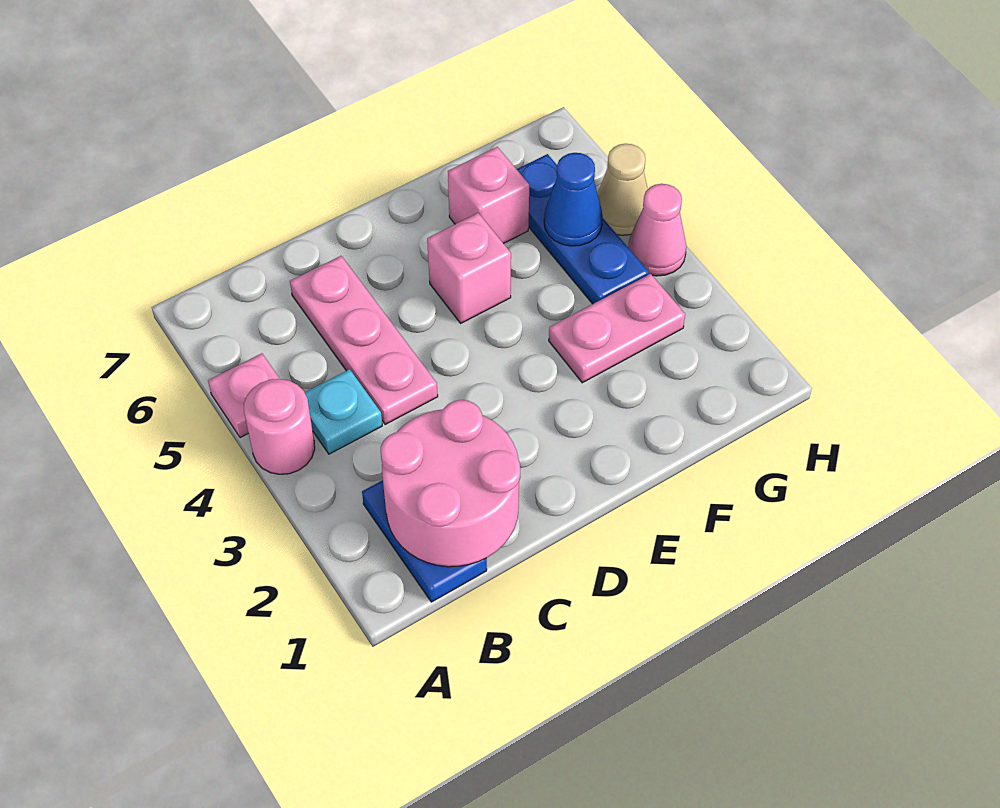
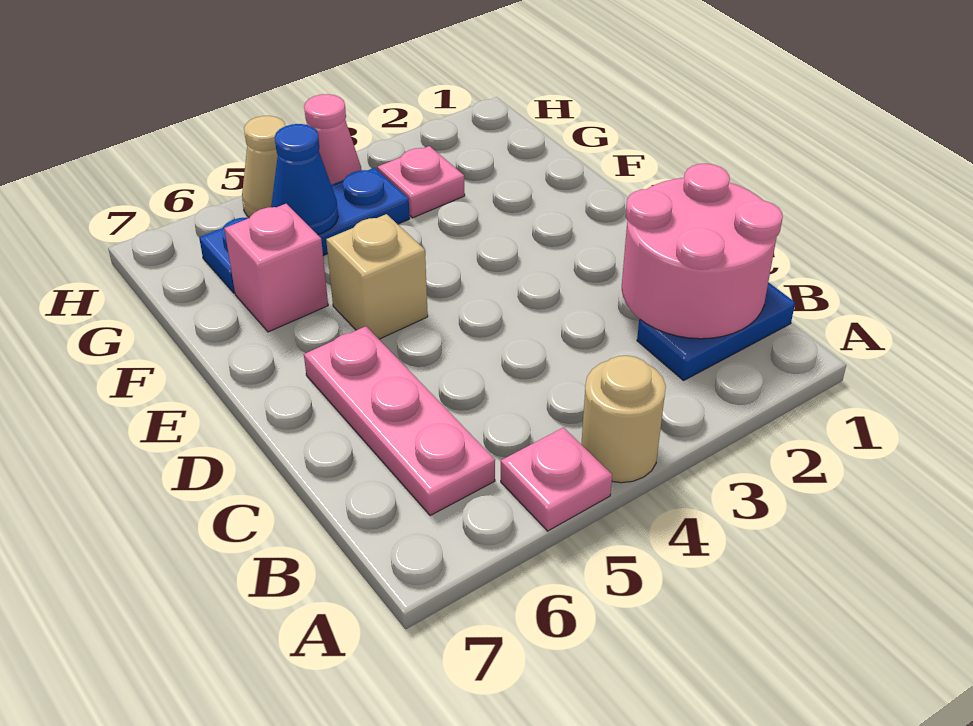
pink 1x1 round brick [244,379,315,474] -> tan 1x1 round brick [581,356,666,483]
cyan 1x1 plate [305,369,382,454] -> none
pink 1x3 plate [290,256,438,425] -> pink 1x3 plate turned to [304,326,495,516]
pink 1x1 brick [427,213,511,323] -> tan 1x1 brick [326,214,428,339]
pink 1x2 plate [549,274,685,383] -> pink 1x1 plate [377,146,465,218]

